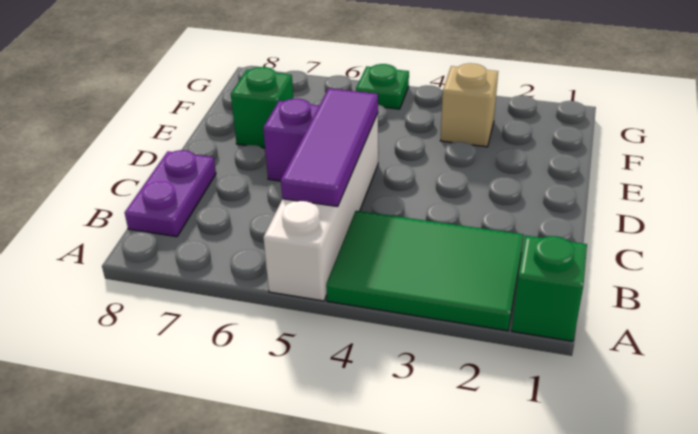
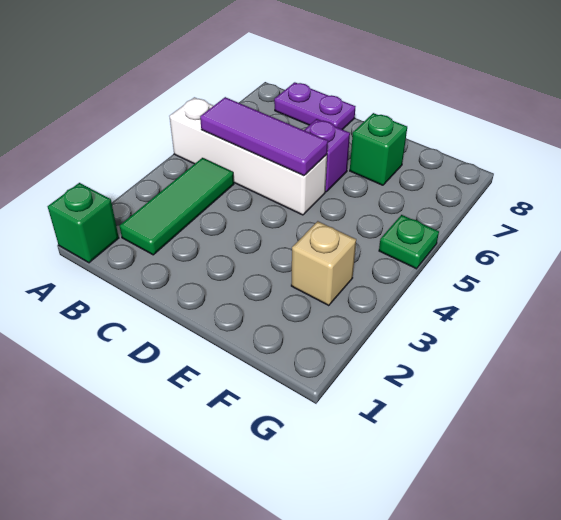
green 2x3 tile [326,211,524,331] -> green 1x3 tile [119,158,234,255]

